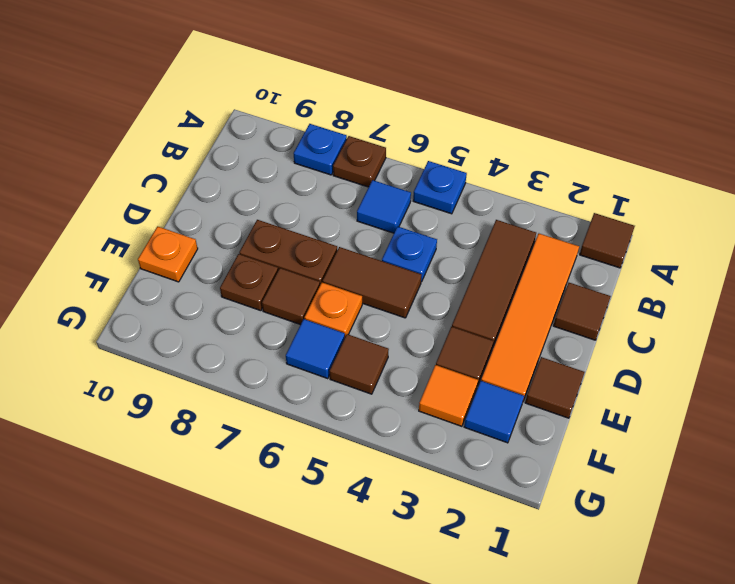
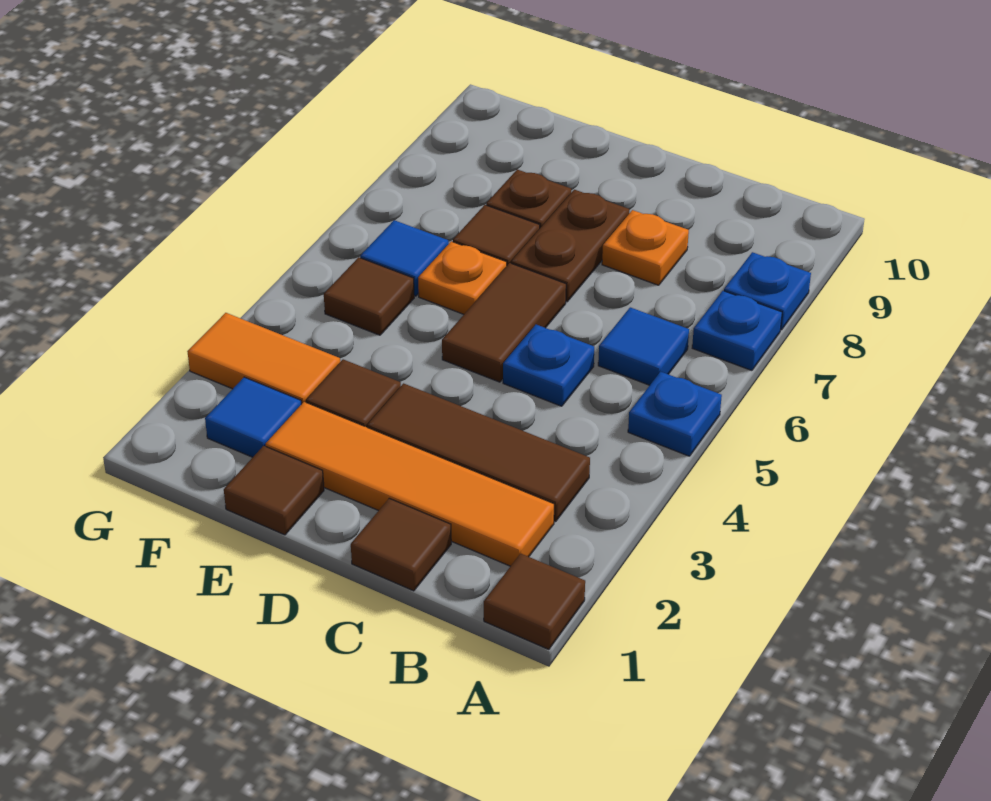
brown 1x1 plate [333,136,386,187] -> blue 1x1 plate [692,291,782,370]
orange 1x1 plate [138,226,198,282] -> orange 1x1 plate moved to [602,210,689,285]
orange 1x1 tile [419,365,478,426] -> orange 1x2 tile [187,313,340,404]

